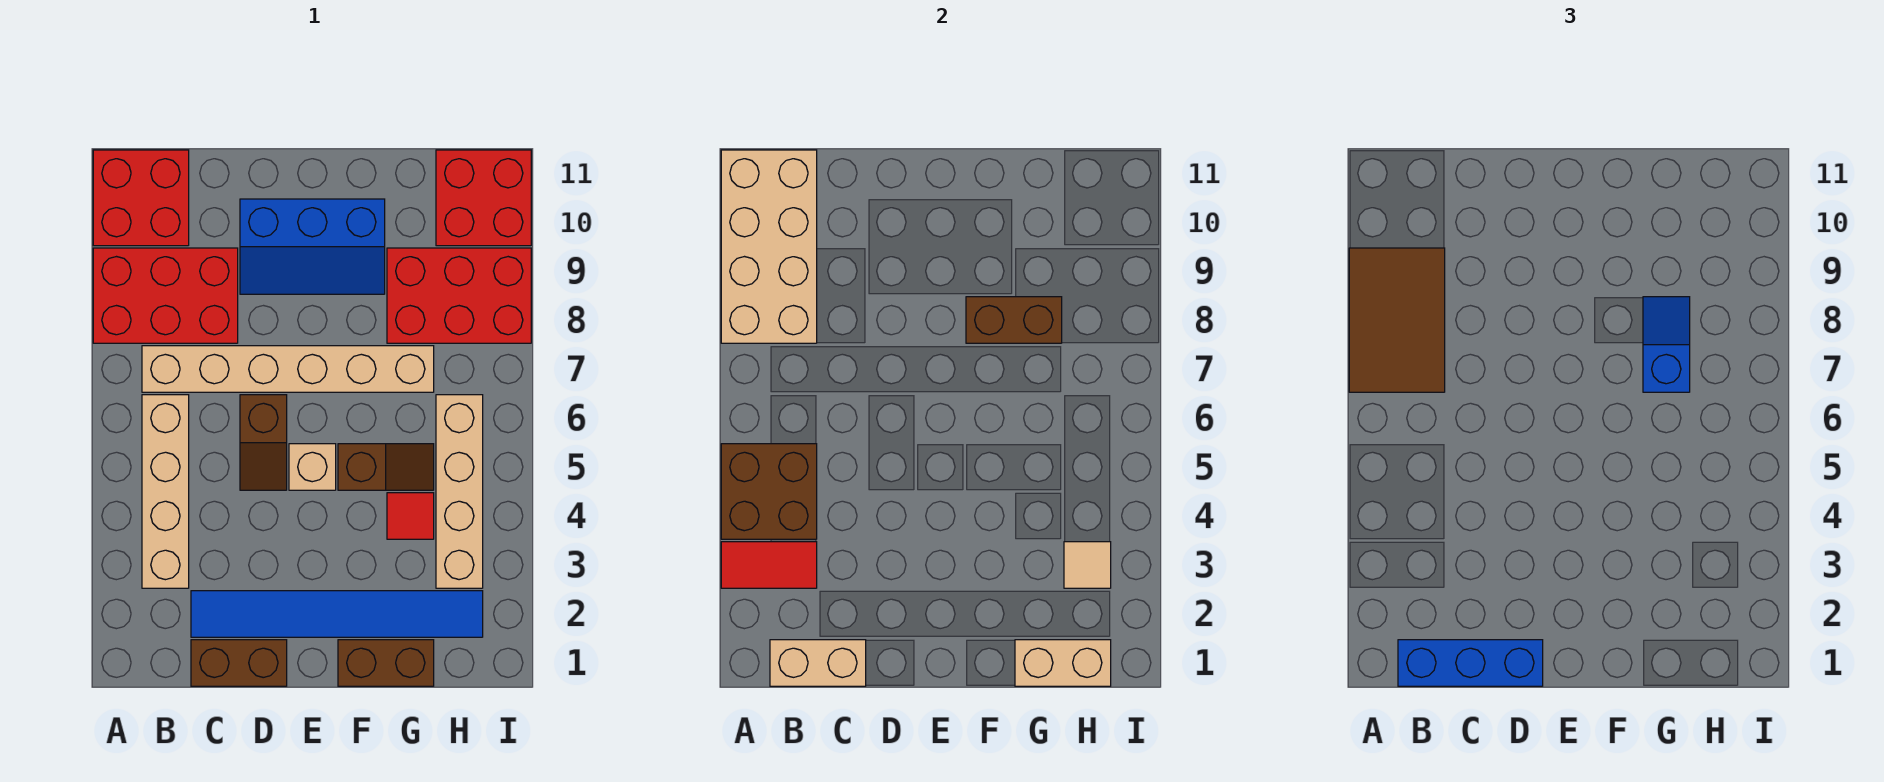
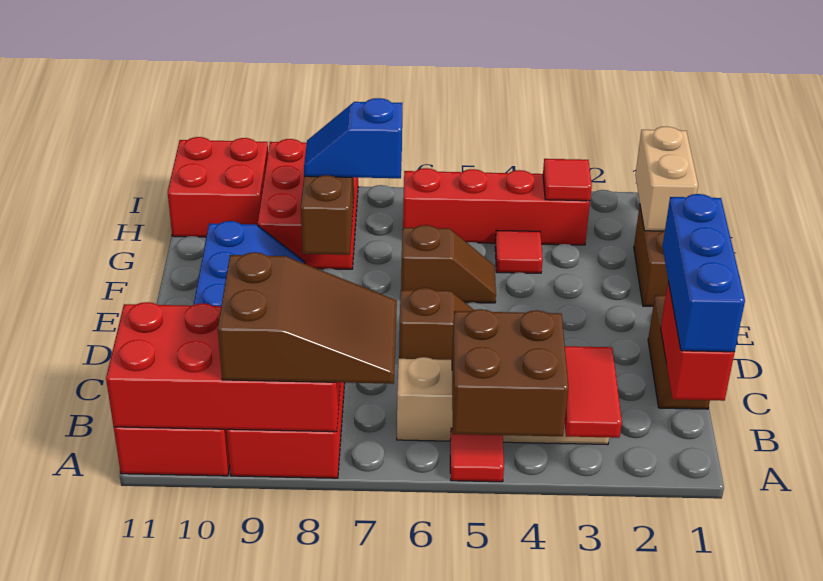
none -> red 1x1 tile [450,428,504,482]
brown 2x3 tile [1349,248,1445,392] -> brown 2x3 slope [218,252,397,384]
tan 2x4 brick [721,150,817,343] -> red 2x4 brick [106,302,340,432]
tan 1x2 brick [770,640,866,686] -> red 1x2 brick [661,281,735,401]
tan 1x6 brick [142,346,434,392] -> none
blue 1x6 tile [191,591,483,637] -> none
tan 1x1 brick [289,444,336,490] -> none
brown 1x2 slope [338,444,434,490] -> brown 1x2 slope turned to [401,225,496,303]
tan 1x4 brick [436,395,483,588] -> red 1x4 brick [403,168,590,245]
tan 1x1 tile [1064,542,1111,588] -> red 1x1 tile [543,159,592,201]

